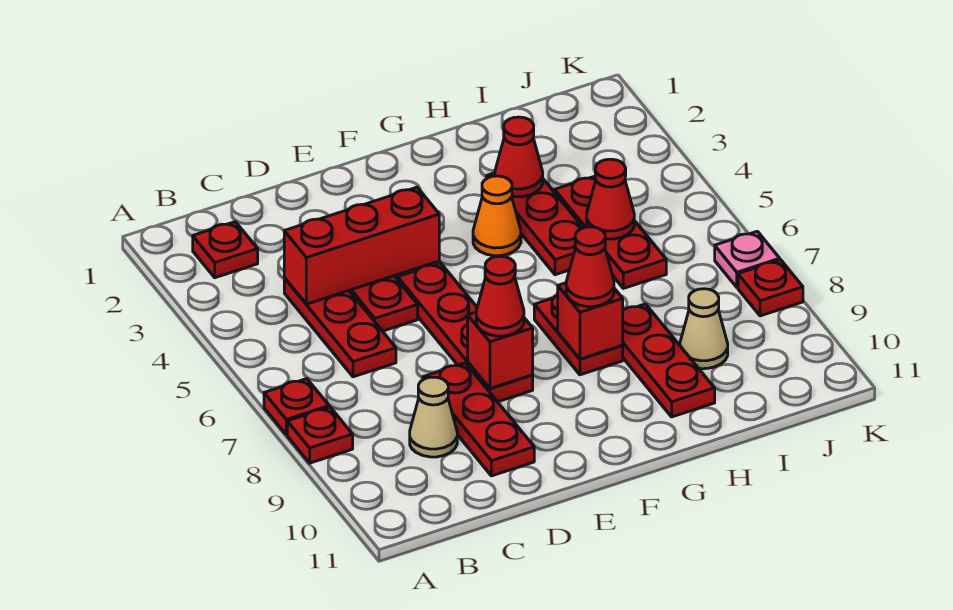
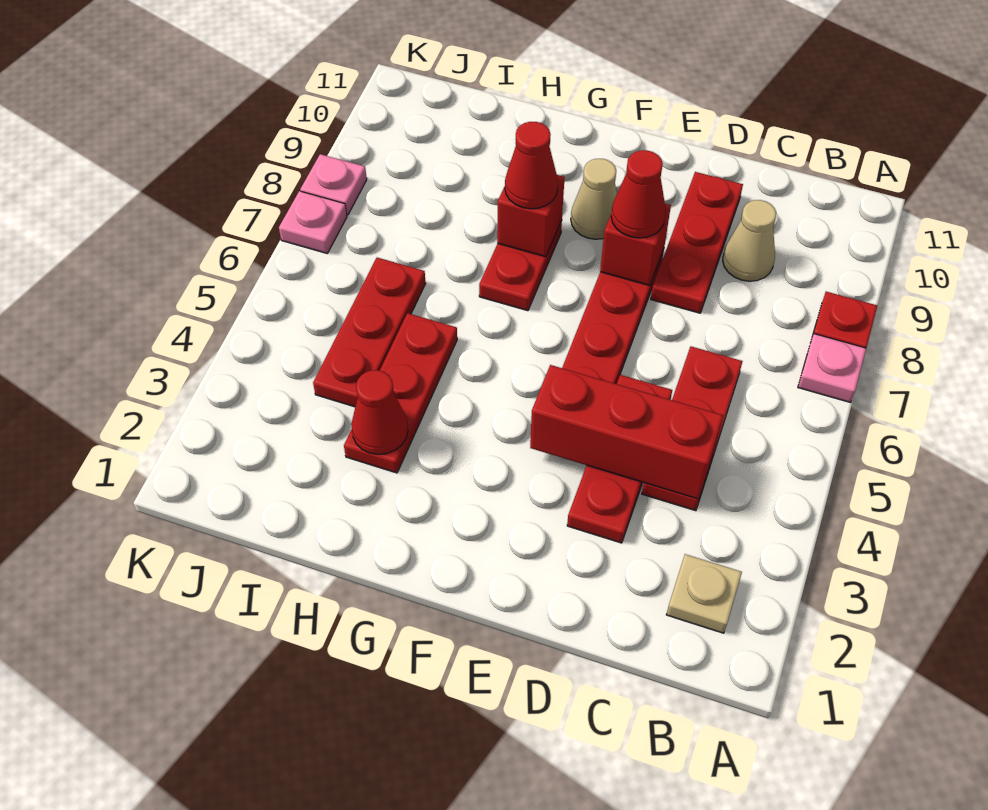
red 1x1 plate [264,379,329,435] -> pink 1x1 plate [798,334,866,402]
red 1x1 plate [193,222,258,278] -> tan 1x1 plate [666,554,742,633]
orange 1x1 cone [473,176,521,256] -> none
red 1x3 plate [623,304,715,417] -> none
red 1x1 cone [587,159,634,239] -> none
tan 1x1 cone [680,289,728,369] -> tan 1x1 cone moved to [571,159,617,239]
red 1x1 plate [738,260,803,316] -> pink 1x1 plate [300,154,367,215]

